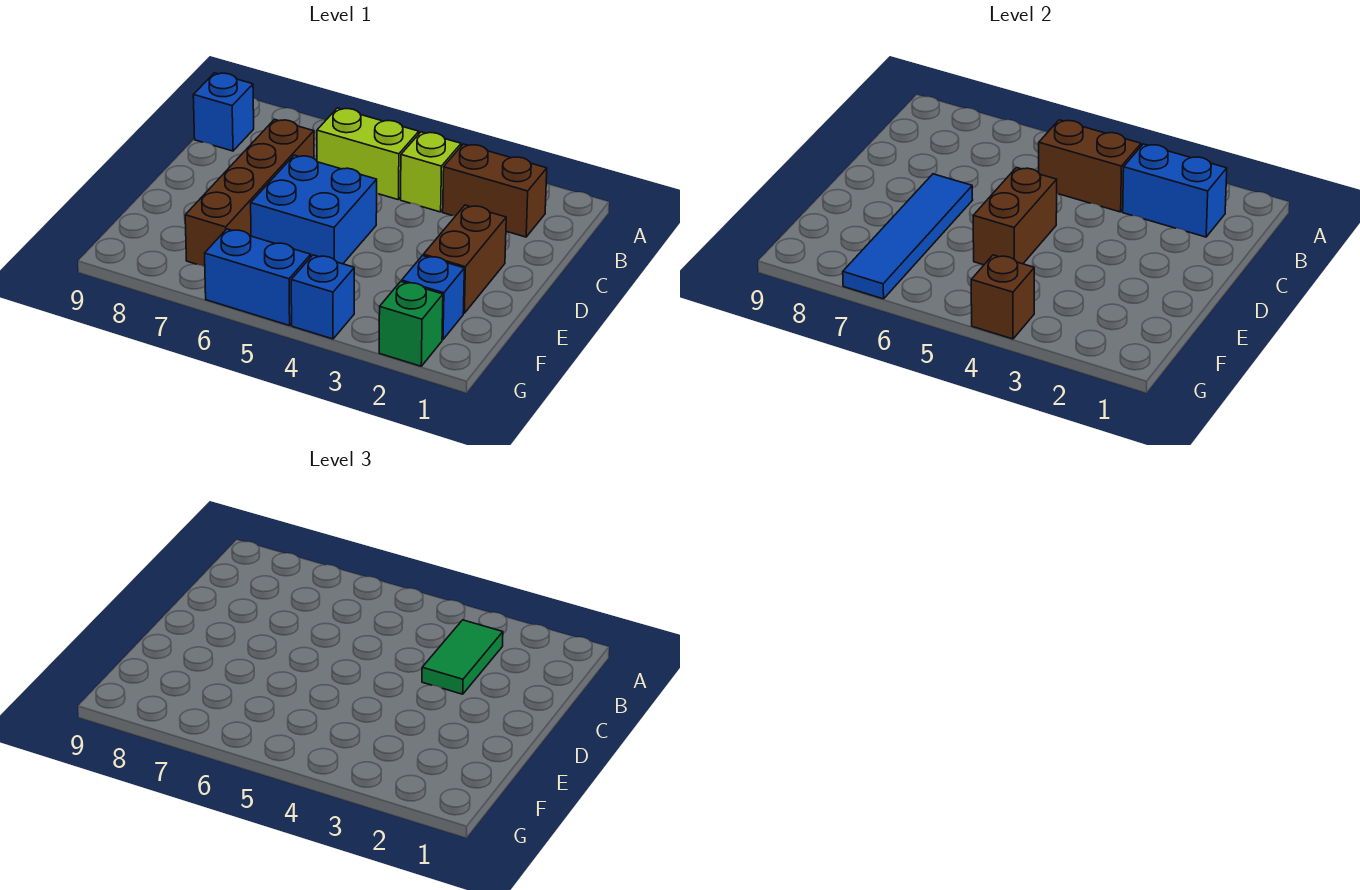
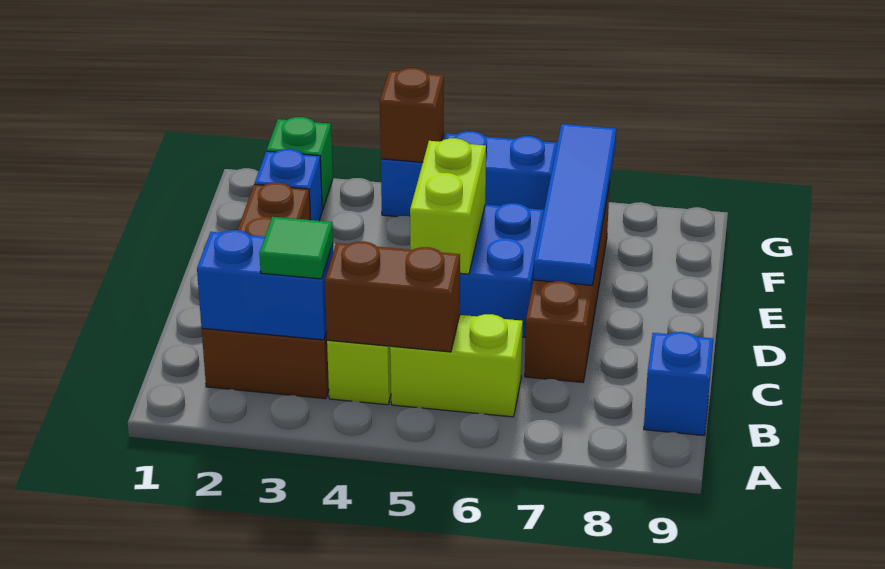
green 1x2 tile [422,620,503,694] -> green 1x1 tile [259,217,333,279]
brown 1x2 brick [973,168,1057,265] -> lime 1x2 brick [410,138,486,274]

